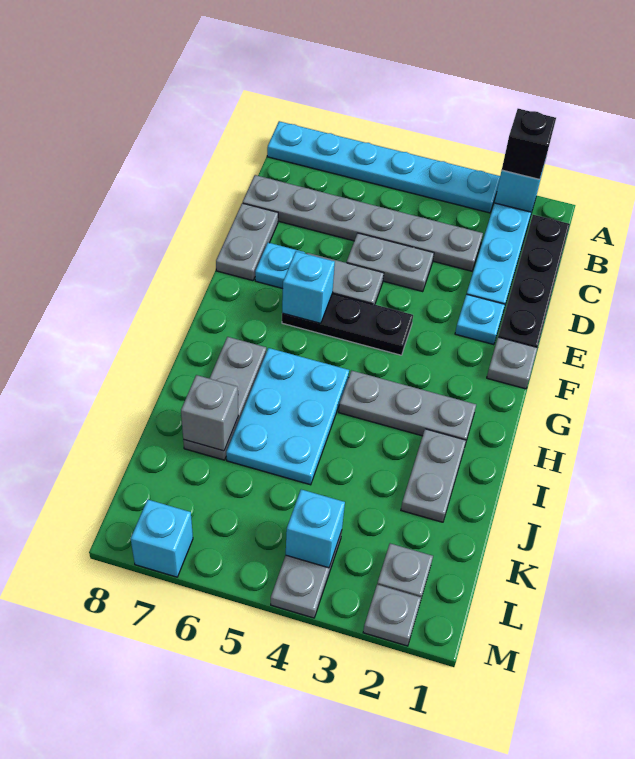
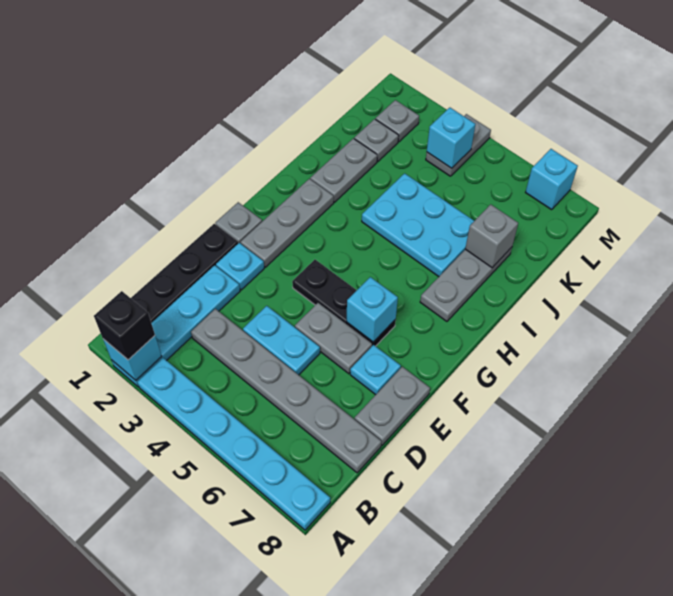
grey 1x2 plate [347,233,434,292] -> cyan 1x2 plate [243,306,320,375]
grey 1x3 plate [339,371,476,440] -> grey 1x3 plate turned to [241,179,334,267]
cyan 2x3 plate [226,348,349,485] -> cyan 2x3 plate turned to [362,173,474,277]
grey 1x1 plate [363,585,421,646] -> grey 1x1 plate moved to [354,119,399,161]

